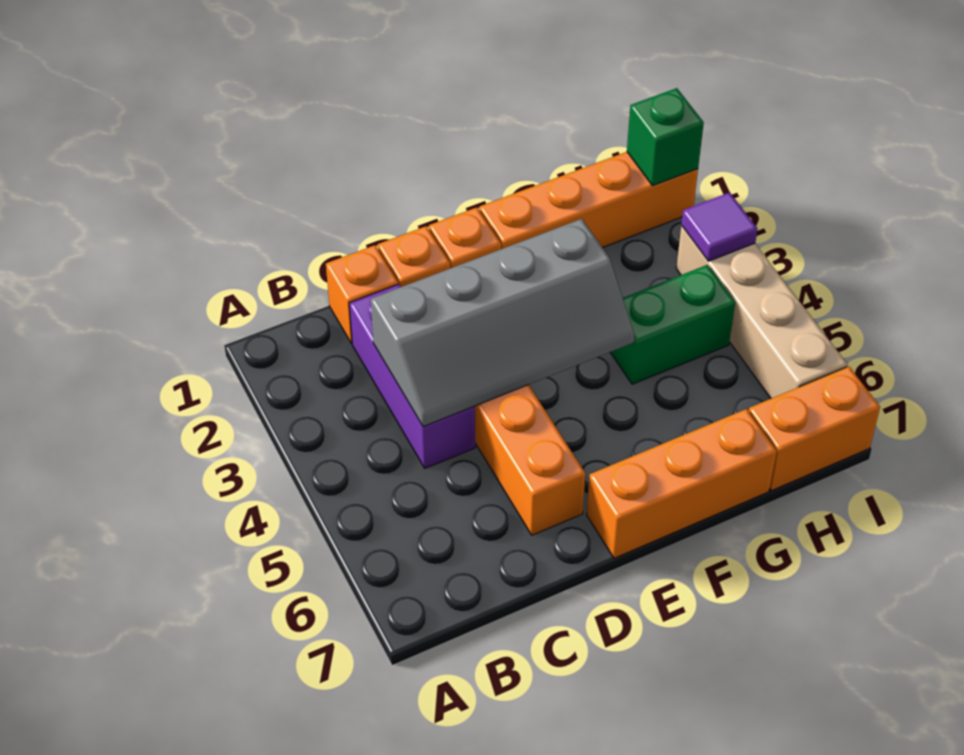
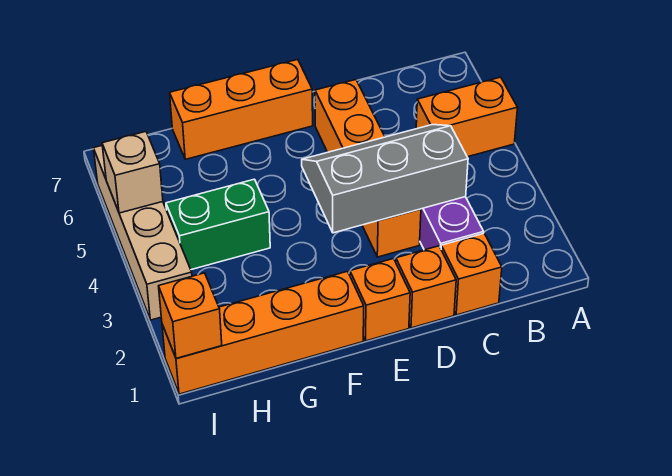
grey 2x4 slope [371,219,634,427] -> grey 2x3 slope [302,125,468,233]
orange 1x2 brick [749,366,880,491] -> orange 1x2 brick moved to [416,77,518,157]
green 1x1 brick [627,88,704,186] -> orange 1x1 brick [159,273,222,359]
purple 1x1 tile [681,192,757,261] -> none
none -> tan 1x1 brick [102,132,163,213]

